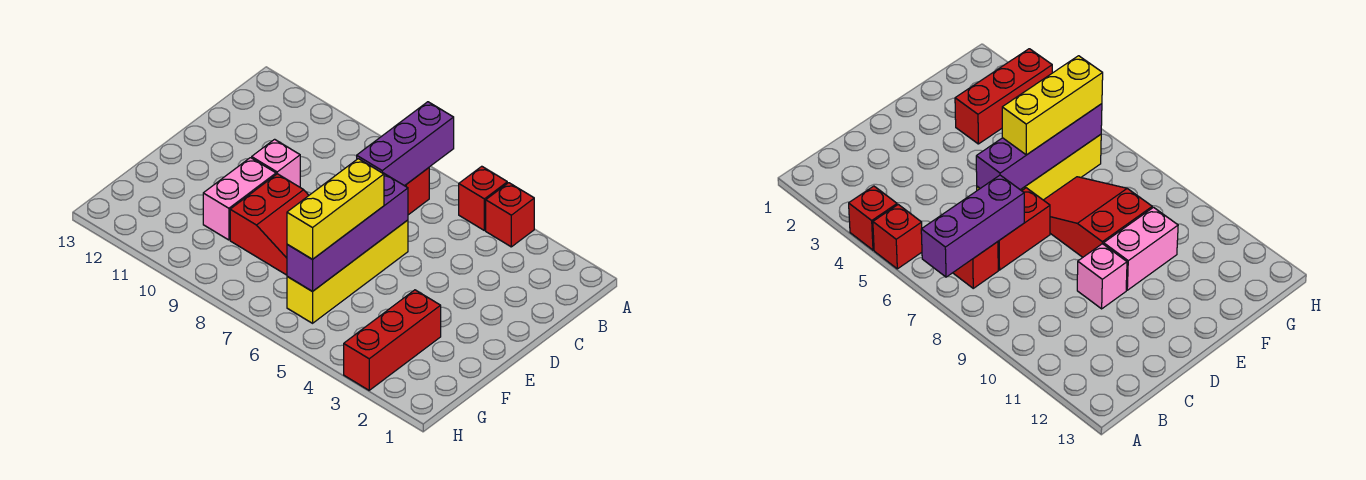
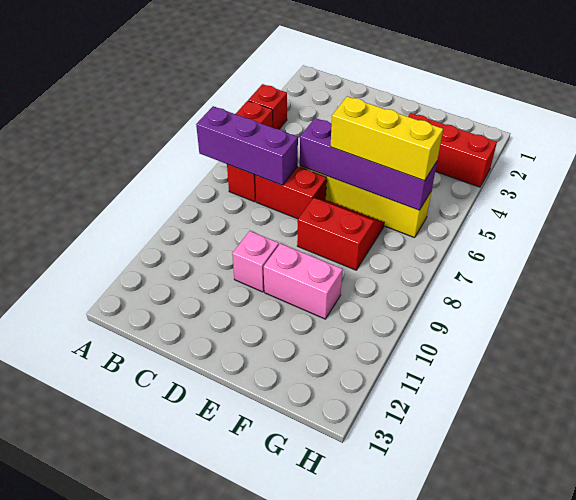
red 2x3 slope [230,174,309,275] -> red 2x2 slope [297,198,384,270]

